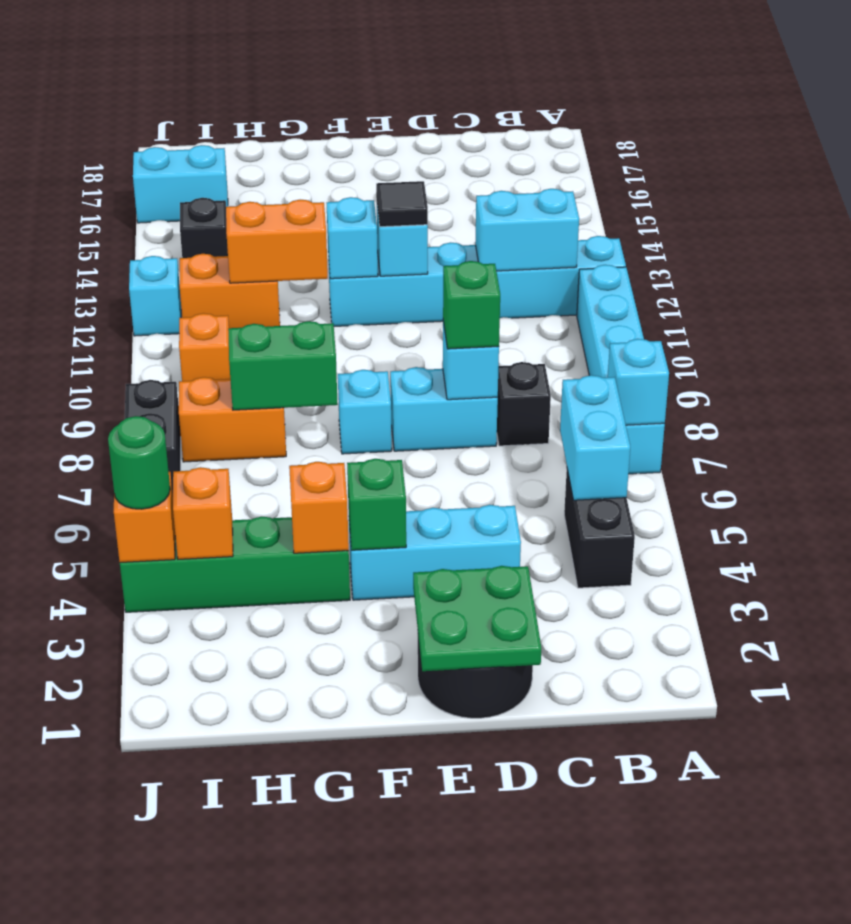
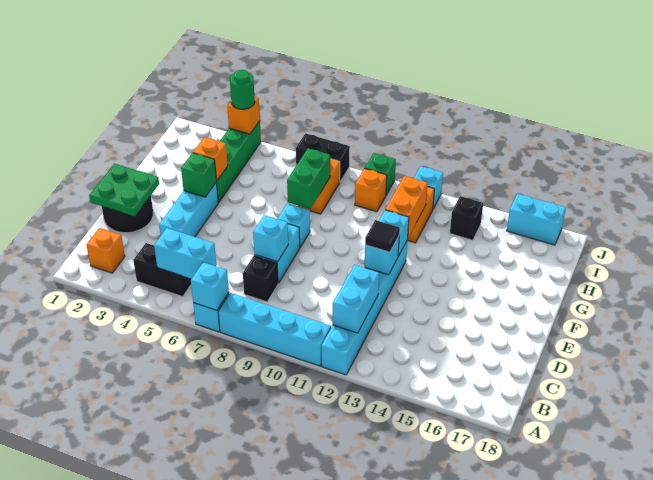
green 1x1 brick [443,261,500,349] -> green 1x1 brick moved to [365,153,396,195]
orange 1x1 brick [173,467,233,559] -> orange 1x1 brick moved to [86,228,125,273]
cyan 1x2 brick [133,145,228,223] -> cyan 1x2 brick turned to [507,194,566,245]

